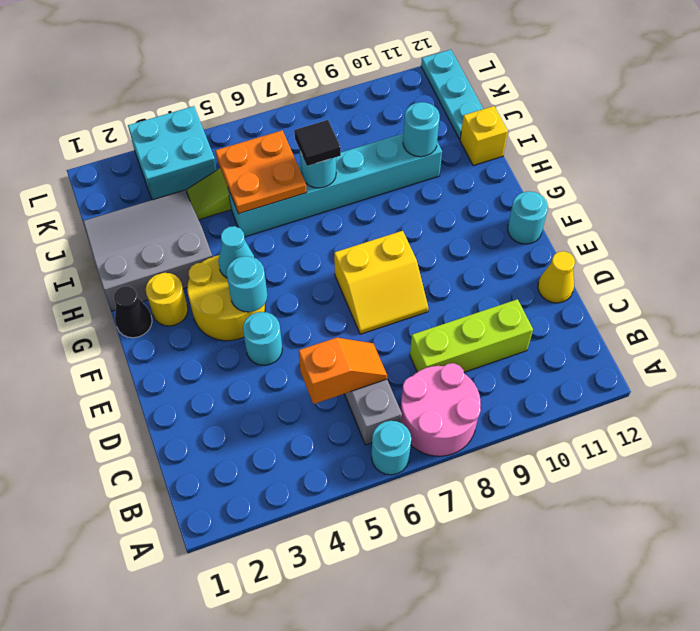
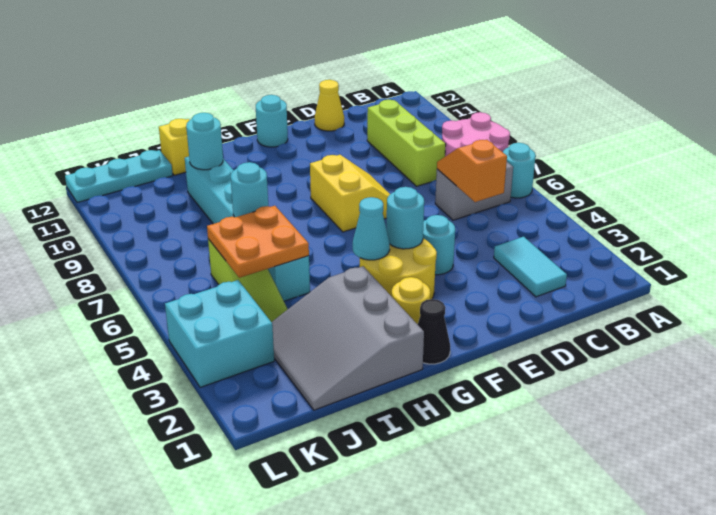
none -> cyan 1x2 tile [494,237,567,297]
black 1x1 tile [294,120,341,166] -> none

